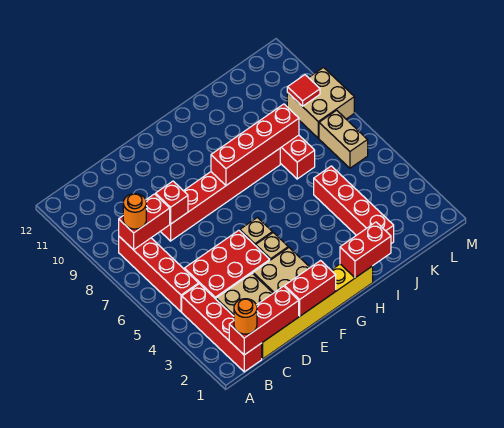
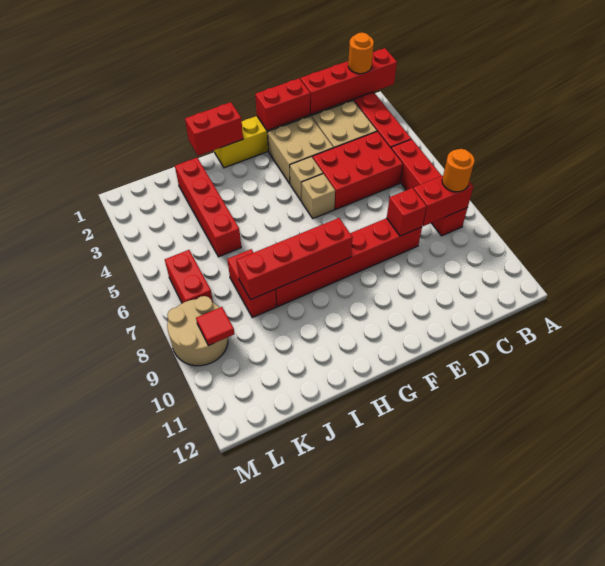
red 1x3 brick [229,286,299,355] -> red 1x4 brick [300,48,397,114]
tan 1x2 brick [319,110,368,168] -> red 1x2 brick [165,250,213,303]
tan 2x2 brick [287,68,354,138] -> tan 2x2 round brick [167,296,228,366]

